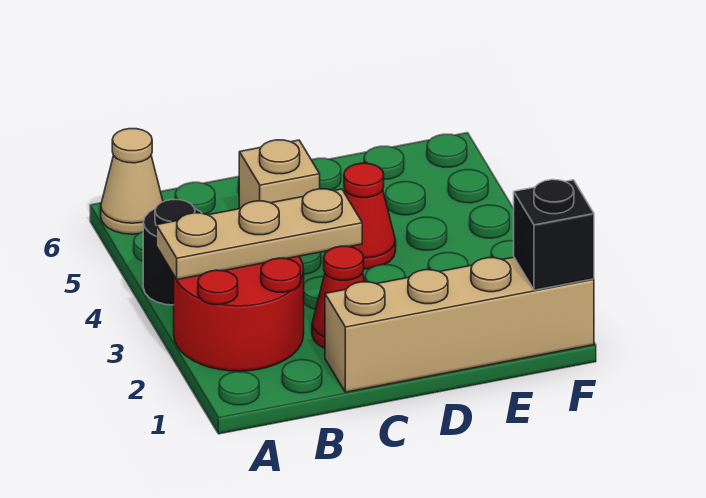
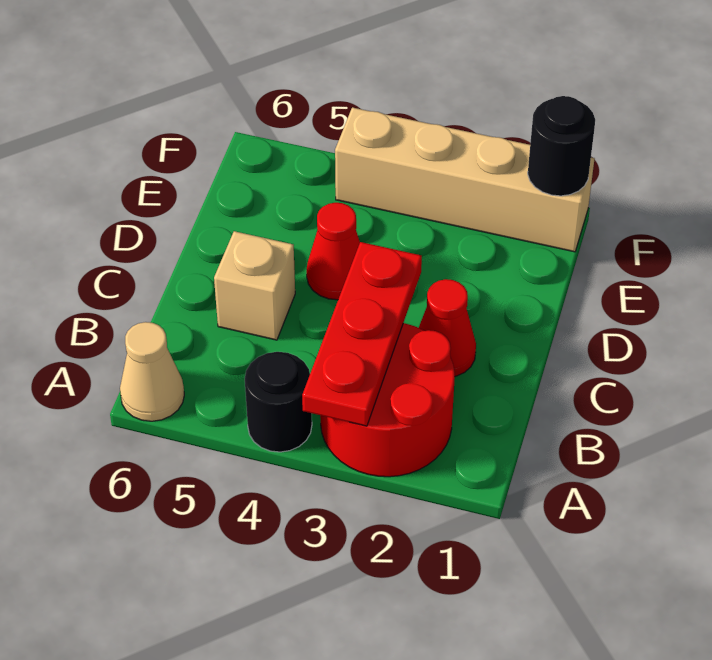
tan 1x3 plate [156,189,362,280] -> red 1x3 plate [302,242,422,426]
tan 1x4 brick [325,257,594,392] -> tan 1x4 brick turned to [335,107,595,252]
black 1x1 brick [514,180,594,290] -> black 1x1 round brick [528,96,595,196]

